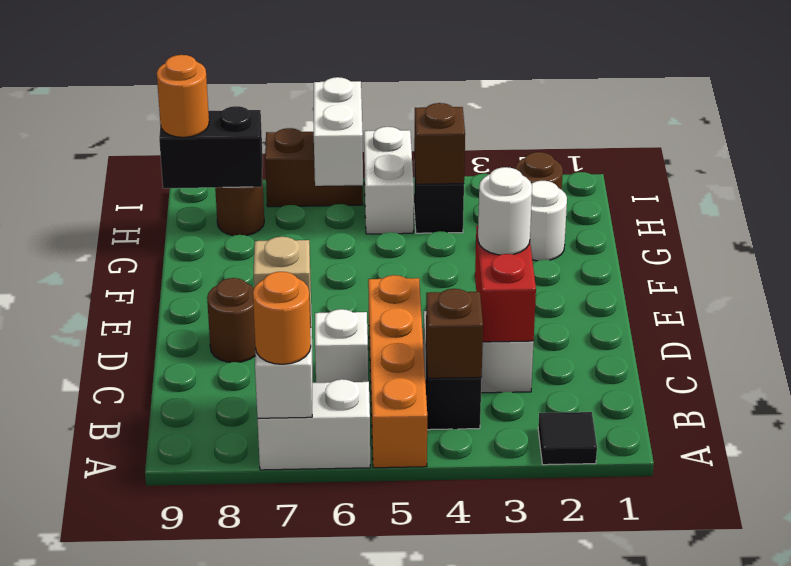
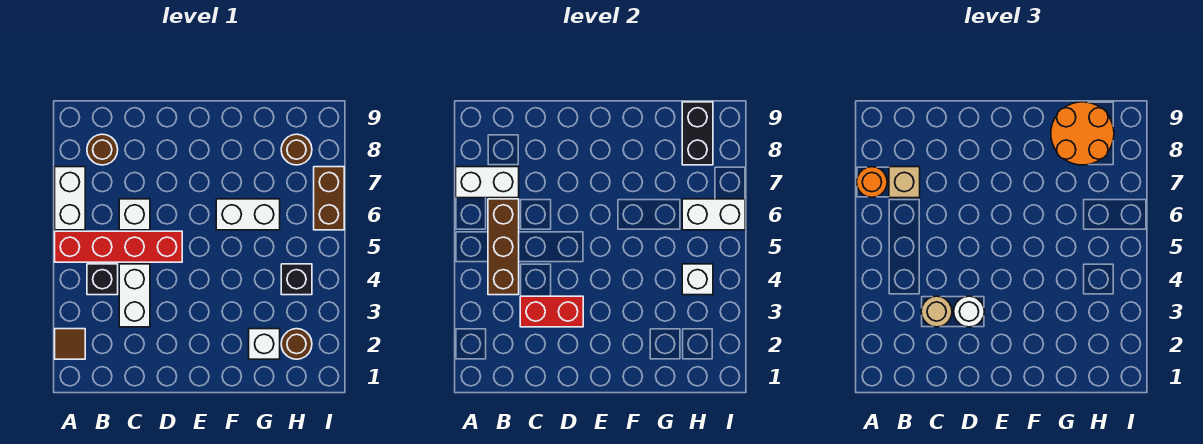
black 1x1 tile [538,412,597,465] -> brown 1x1 tile [55,329,85,359]
orange 1x4 brick [368,275,427,468] -> red 1x4 brick [55,231,182,262]
brown 1x1 brick [426,289,483,378] -> brown 1x3 brick [488,199,519,295]
none -> tan 1x1 round brick [921,296,952,327]
brown 1x1 round brick [207,278,255,362] -> brown 1x1 round brick moved to [87,134,118,165]
white 1x1 round brick [530,181,567,261] -> white 1x1 brick [249,329,280,359]
brown 1x1 brick [414,103,465,184] -> white 1x1 brick [682,264,713,295]
white 1x2 brick [364,127,414,234] -> white 1x2 brick moved to [216,199,280,230]
orange 1x1 round brick [157,55,209,137] -> orange 2x2 round brick [1051,102,1114,165]

